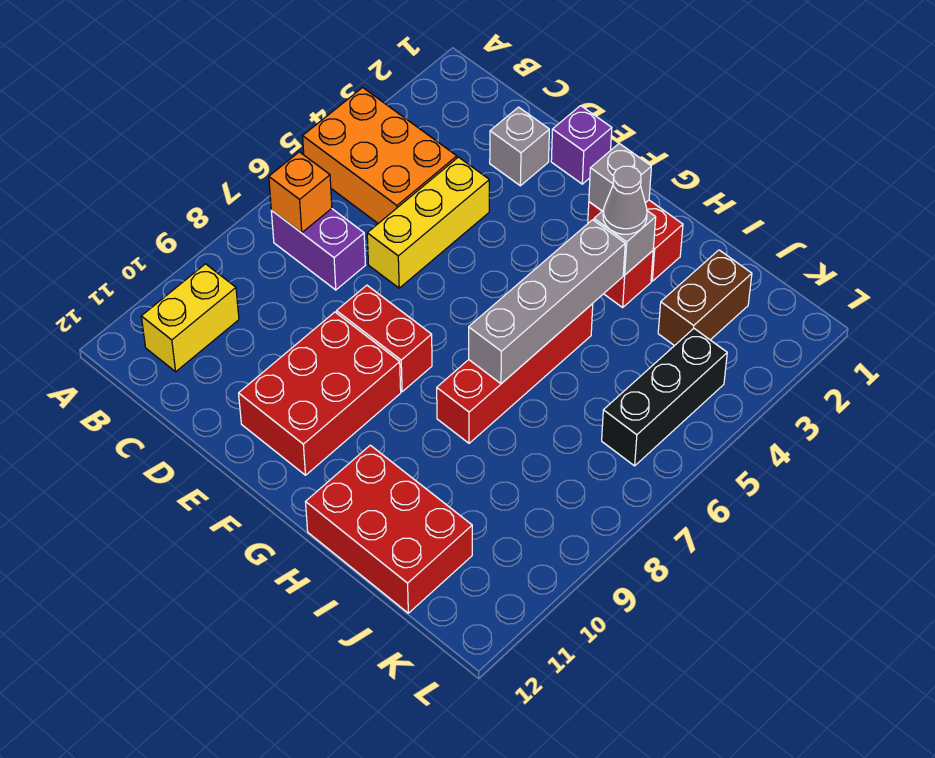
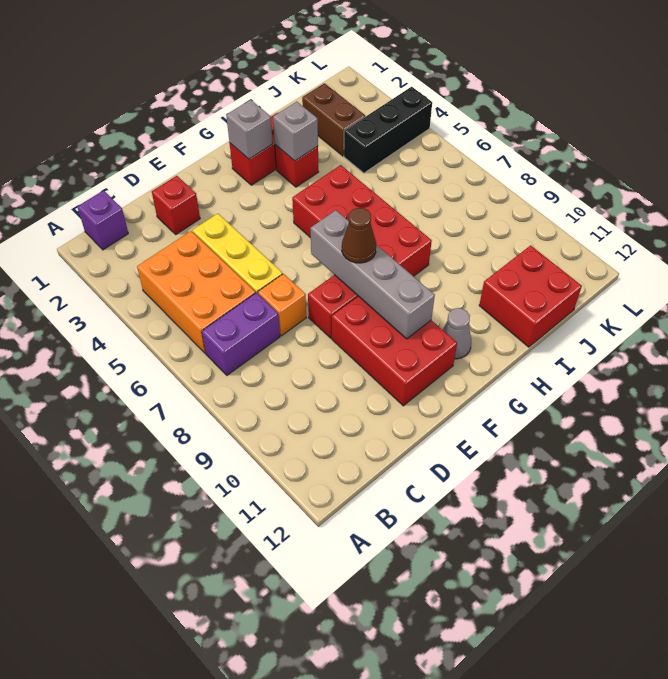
orange 2x3 brick [303,88,457,223] -> orange 2x3 brick turned to [137,231,255,353]
orange 1x1 brick [269,152,332,233] -> orange 1x1 brick moved to [258,274,306,336]
yellow 1x2 brick [141,264,239,372] -> none
grey 1x1 brick [490,107,549,186] -> red 1x1 brick [152,176,200,234]
purple 1x1 brick [551,106,612,184] -> purple 1x1 brick moved to [77,191,128,250]
none -> brown 1x1 cone [342,208,376,263]
grey 1x1 cone [603,166,647,234] -> grey 1x1 cone moved to [443,308,471,359]
grey 1x4 brick [469,220,625,384] -> grey 1x4 brick moved to [311,210,435,339]
red 1x4 brick [437,304,593,443] -> red 2x4 brick [292,165,432,276]
red 2x3 brick [306,445,472,613] -> red 2x2 brick [479,245,582,347]
black 1x3 brick [602,329,727,466] -> black 1x3 brick turned to [344,87,432,173]

